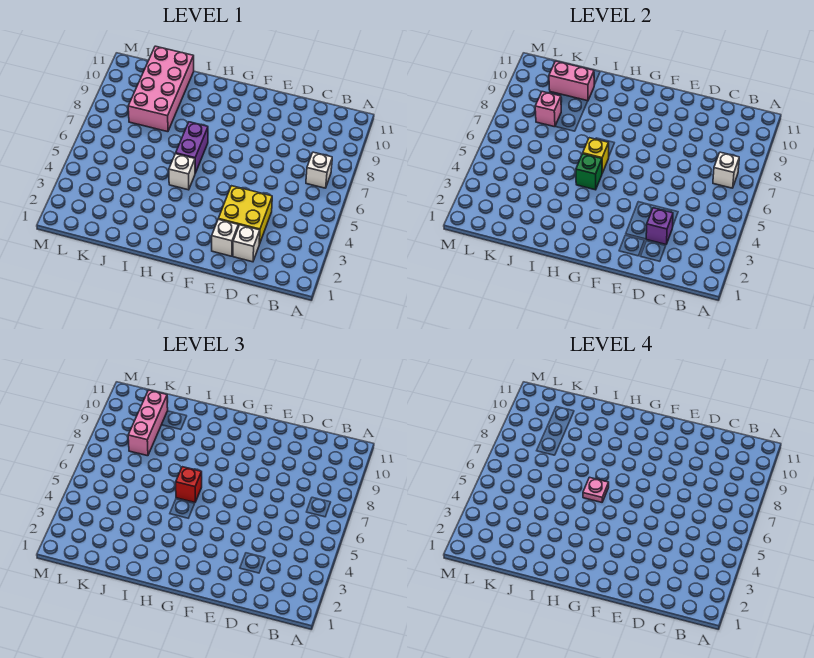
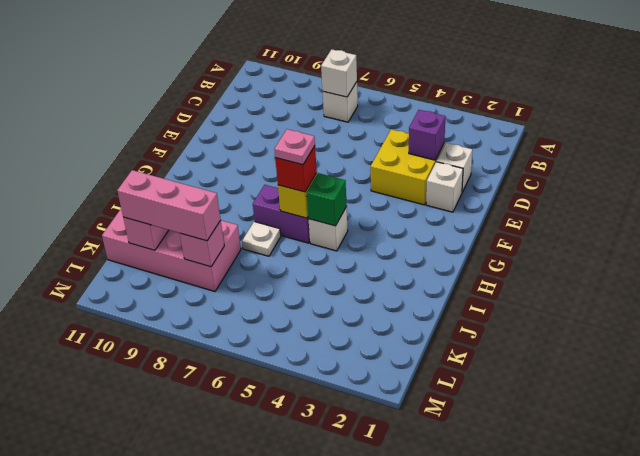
none -> white 1x1 plate [242,222,281,256]

